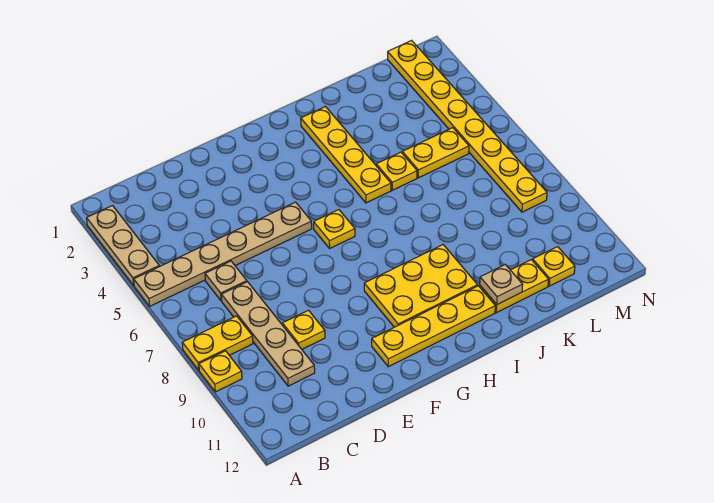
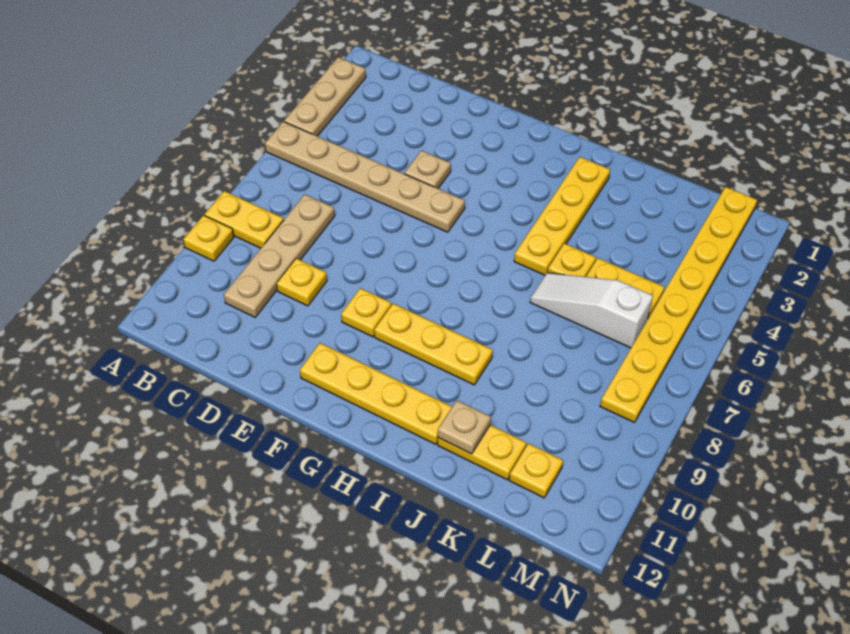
tan 1x1 plate [205,261,247,301] -> tan 1x1 plate moved to [404,150,451,188]
yellow 1x1 plate [314,210,355,248] -> yellow 1x1 plate moved to [341,288,391,337]
yellow 2x3 plate [364,245,478,327] -> yellow 1x3 plate [374,303,493,385]
none -> white 1x3 slope [530,273,653,348]

